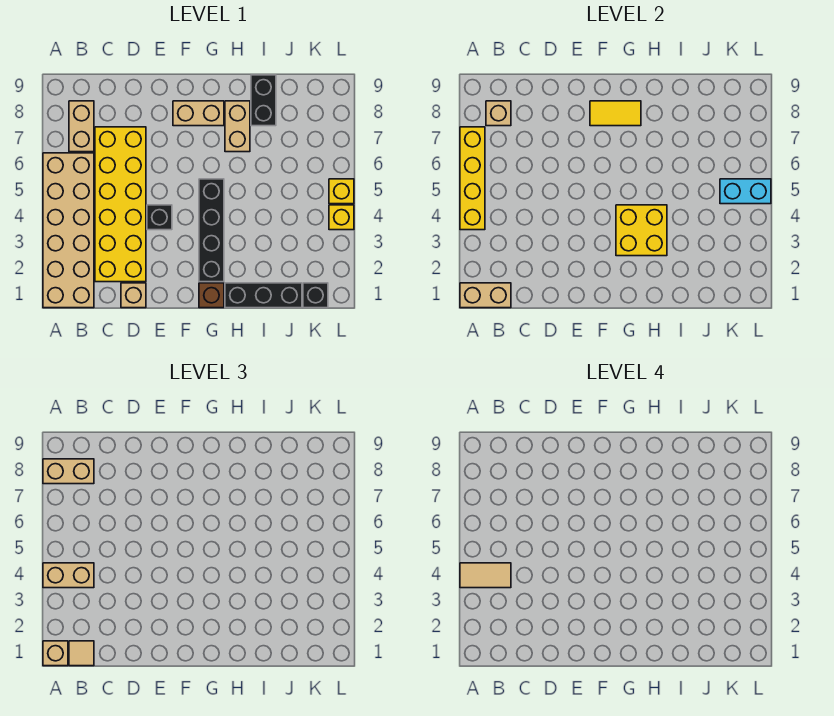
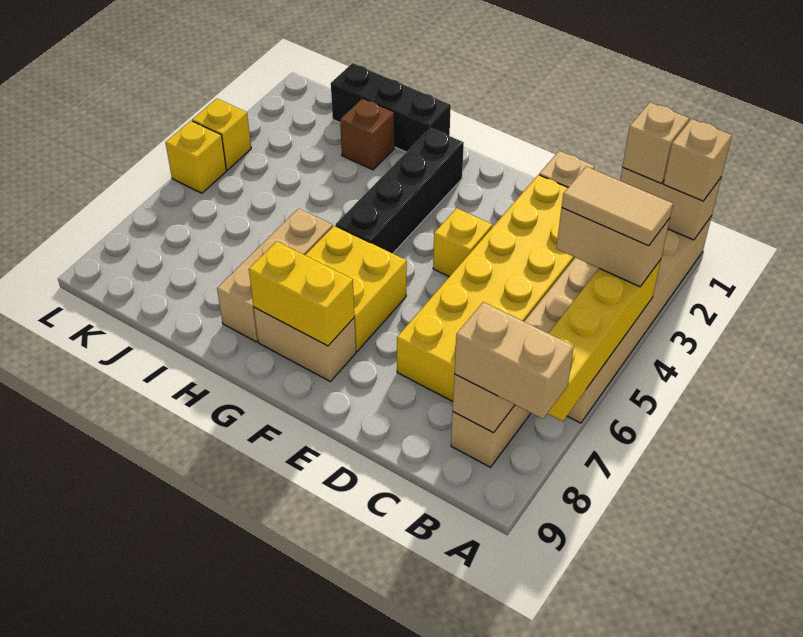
tan 1x1 tile [69,641,94,666] -> tan 1x1 brick [623,102,689,183]
black 1x1 brick [147,205,172,230] -> yellow 1x1 brick [433,208,492,277]
yellow 1x2 tile [590,101,641,126] -> yellow 1x2 brick [249,241,354,346]
brown 1x1 brick [199,283,224,308] -> brown 1x1 brick moved to [340,98,395,170]
yellow 2x2 brick [616,205,667,256] -> yellow 2x2 brick moved to [305,226,407,351]
tan 1x2 brick [225,101,250,152] -> tan 1x3 brick [217,208,333,342]
black 1x2 brick [251,75,276,126] -> none
black 1x1 brick [303,283,328,308] -> none
cyan 1x2 brick [720,179,771,204] -> none

